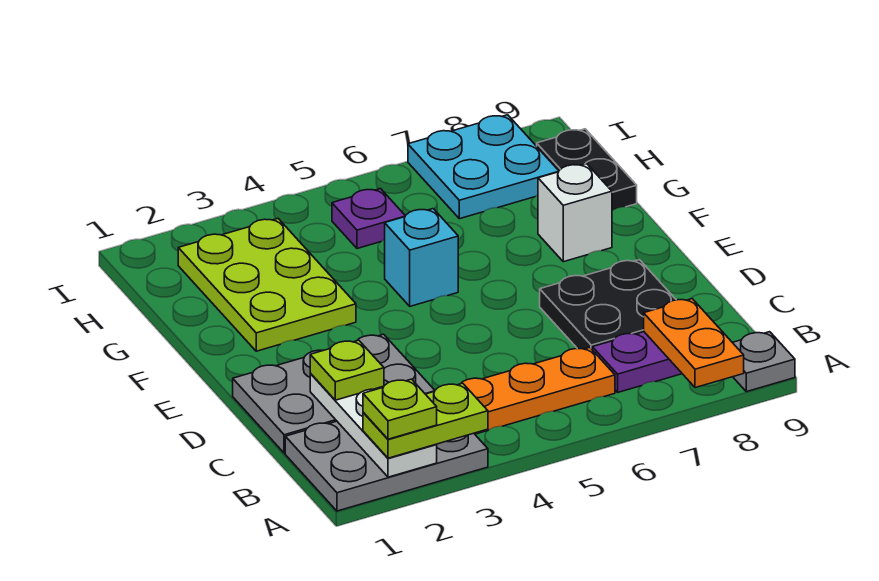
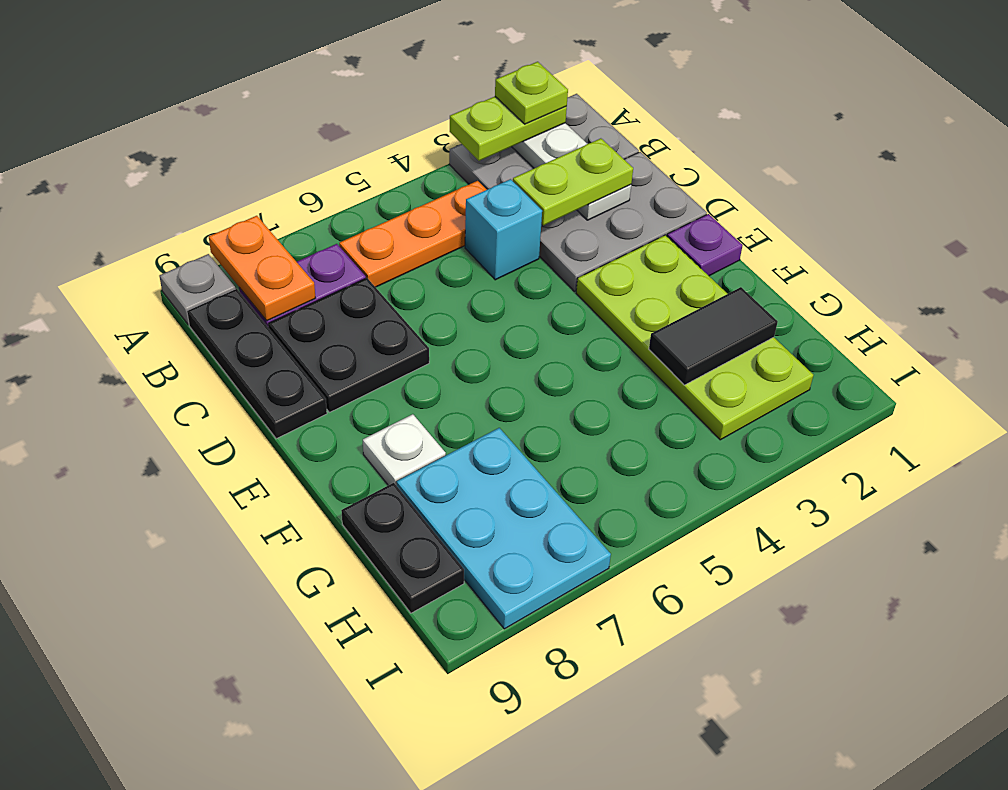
none -> black 1x3 plate [187,289,327,439]
lime 1x1 plate [310,340,384,400] -> lime 1x2 plate [513,138,633,225]
lime 2x3 plate [178,219,356,351] -> lime 2x4 plate [576,235,813,440]
cyan 1x1 brick [385,209,458,306] -> cyan 1x1 brick moved to [465,179,542,280]
white 1x1 brick [538,164,612,262] -> white 1x1 plate [363,414,446,486]
none -> black 1x2 tile [649,287,778,385]
purple 1x1 plate [332,189,405,249] -> purple 1x1 plate moved to [667,214,743,276]
cyan 2x2 plate [408,115,559,219] -> cyan 2x3 plate [397,428,611,629]

